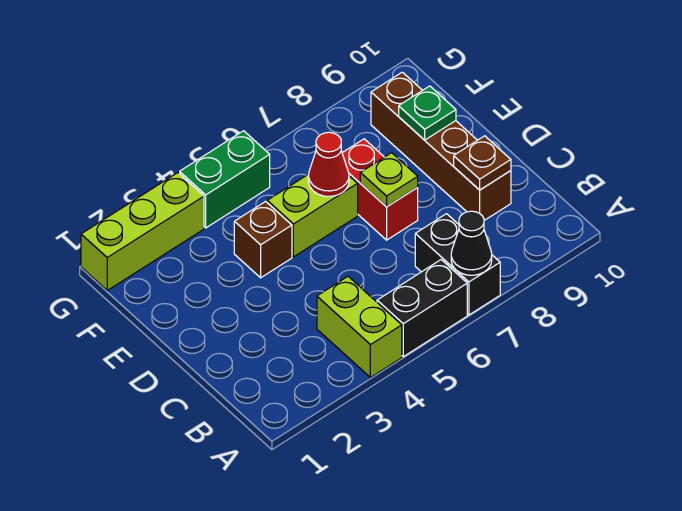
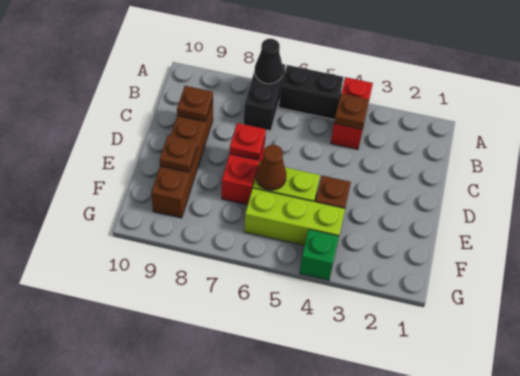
lime 1x2 brick [317,277,402,378] -> red 1x2 brick [331,77,373,150]
none -> brown 1x1 plate [334,93,369,129]
lime 1x1 plate [360,153,418,207] -> red 1x1 plate [230,123,266,160]
red 1x1 cone [308,132,349,196] -> brown 1x1 cone [256,145,287,190]
green 1x1 plate [399,86,456,140] -> brown 1x1 plate [160,135,197,172]
lime 1x3 brick [81,173,204,290] -> lime 1x3 brick moved to [244,188,345,246]
green 1x2 brick [180,131,270,228] -> green 1x1 brick [299,229,339,280]

